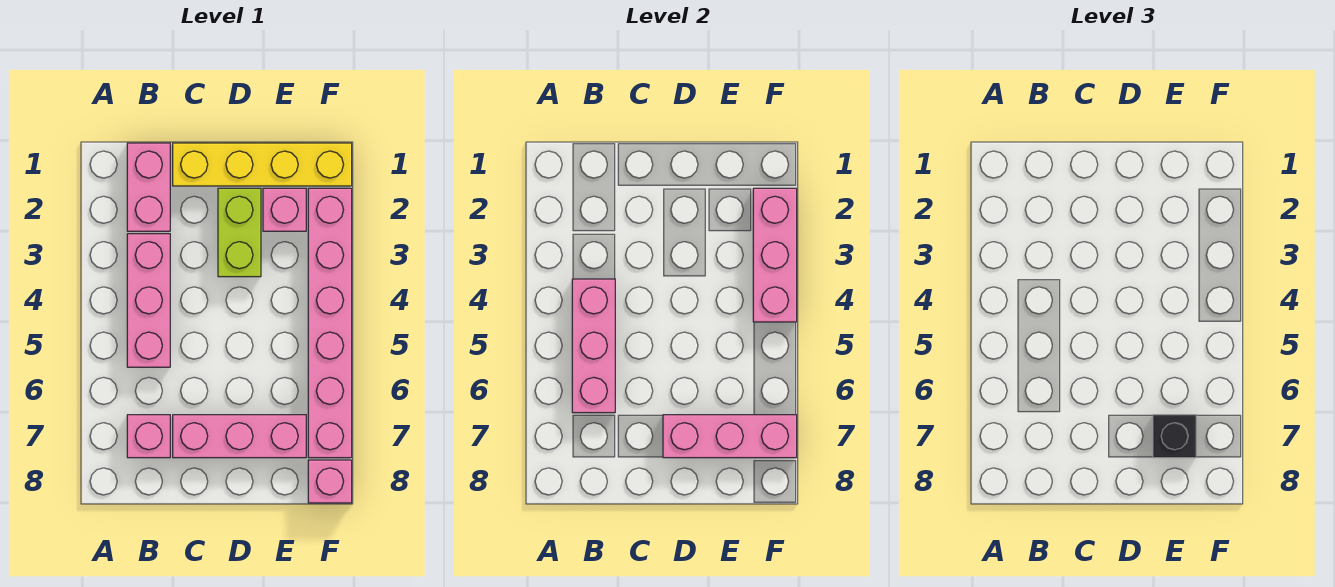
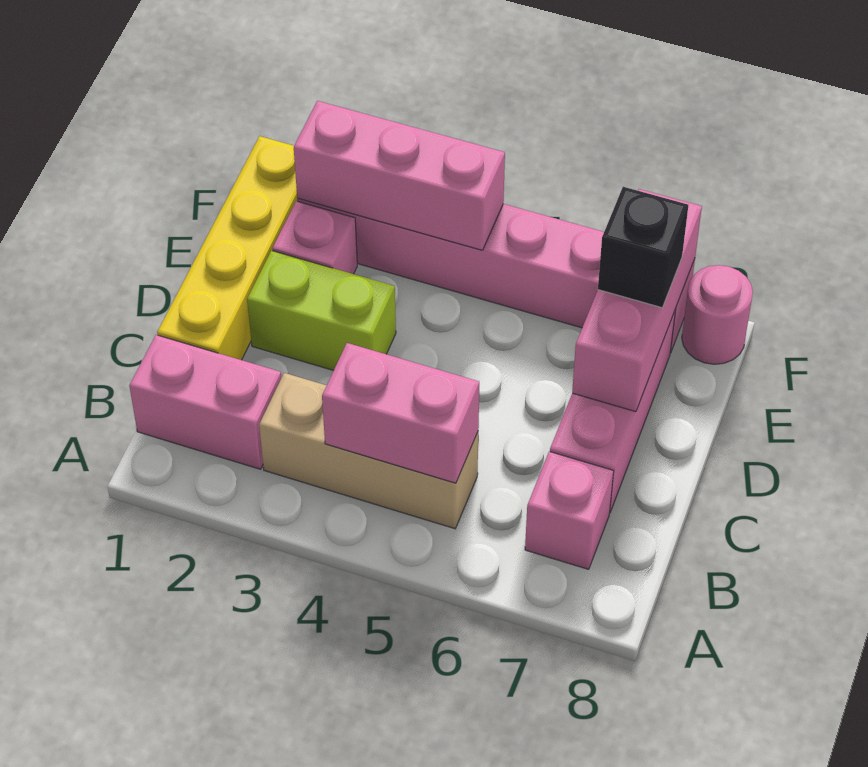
pink 1x3 brick [127,234,170,367] -> tan 1x3 brick [259,373,478,529]
pink 1x3 brick [572,279,615,413] -> pink 1x2 brick [322,343,479,483]
pink 1x1 brick [308,460,352,503] -> pink 1x1 round brick [682,265,753,364]

